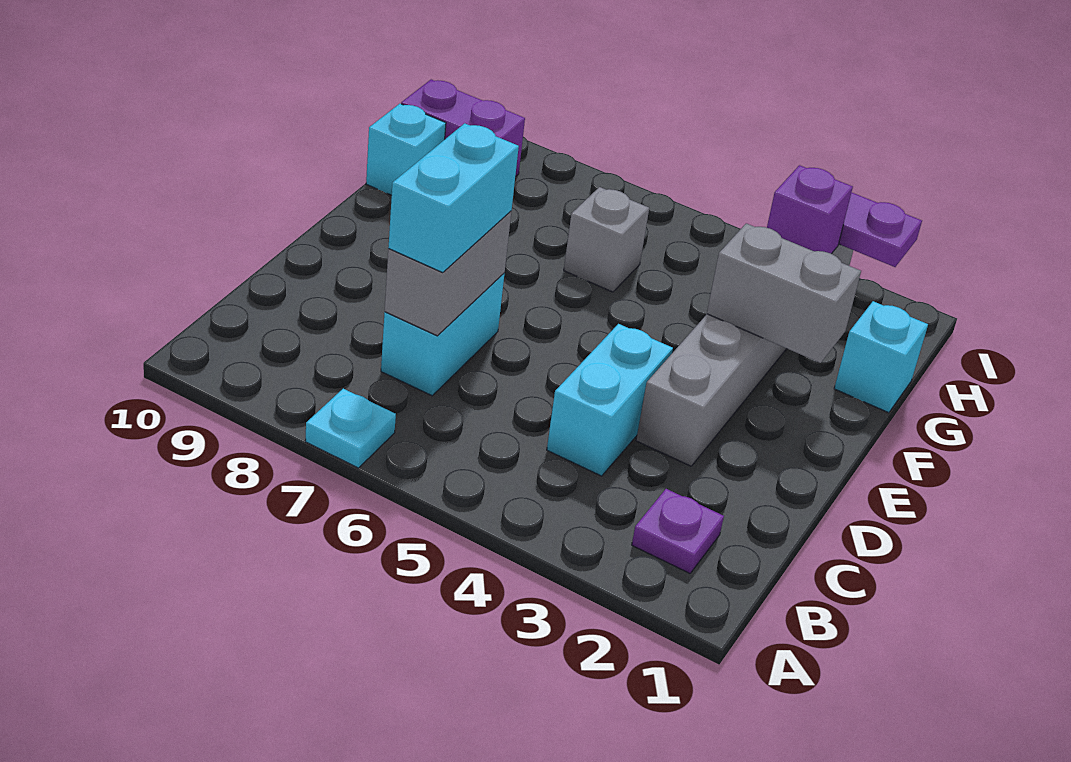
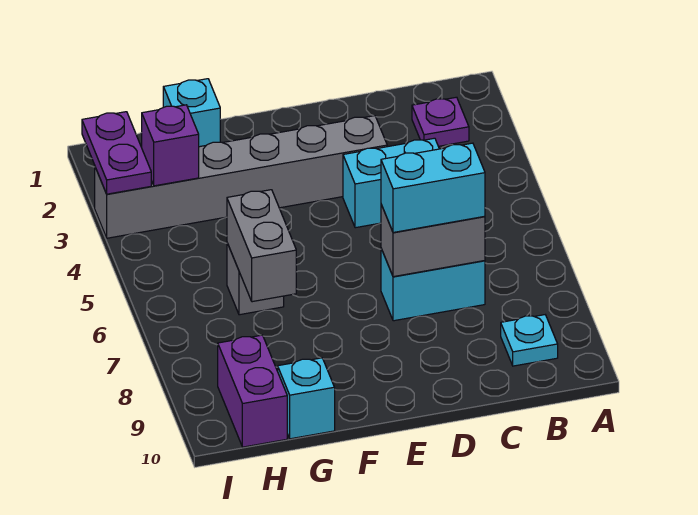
cyan 1x1 plate [305,389,396,468] -> cyan 1x1 plate moved to [501,315,558,366]
grey 1x2 brick [707,223,861,363] -> grey 1x2 brick moved to [227,190,296,302]

